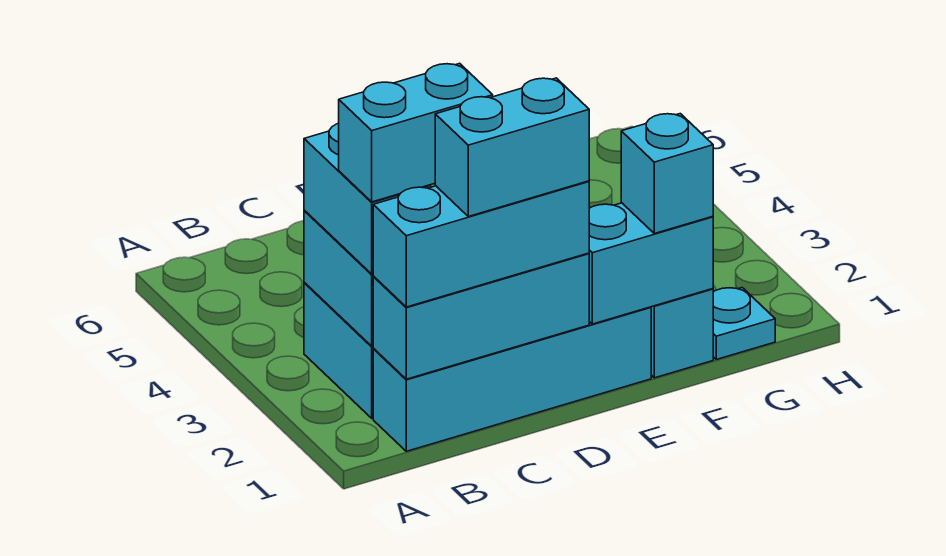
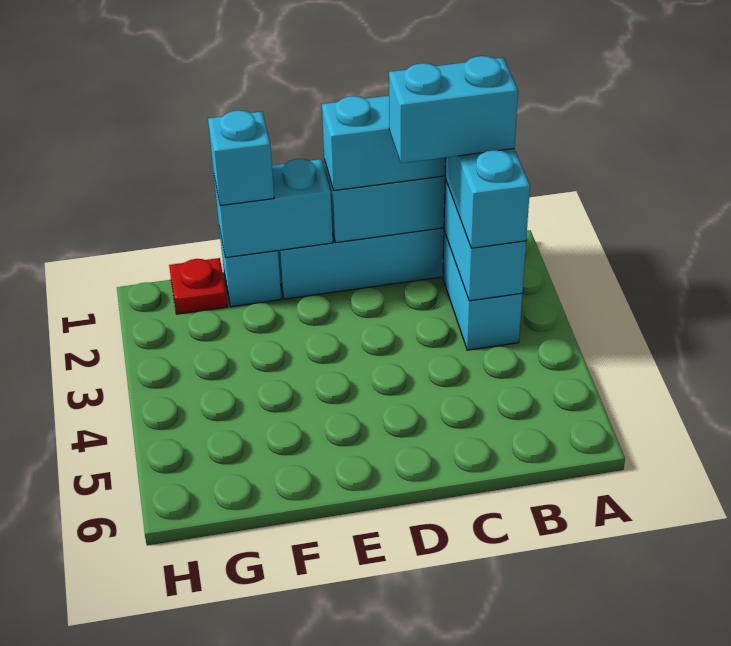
cyan 1x2 brick [435,78,589,217] -> none
cyan 1x1 plate [713,288,775,359] -> red 1x1 plate [169,258,228,314]

